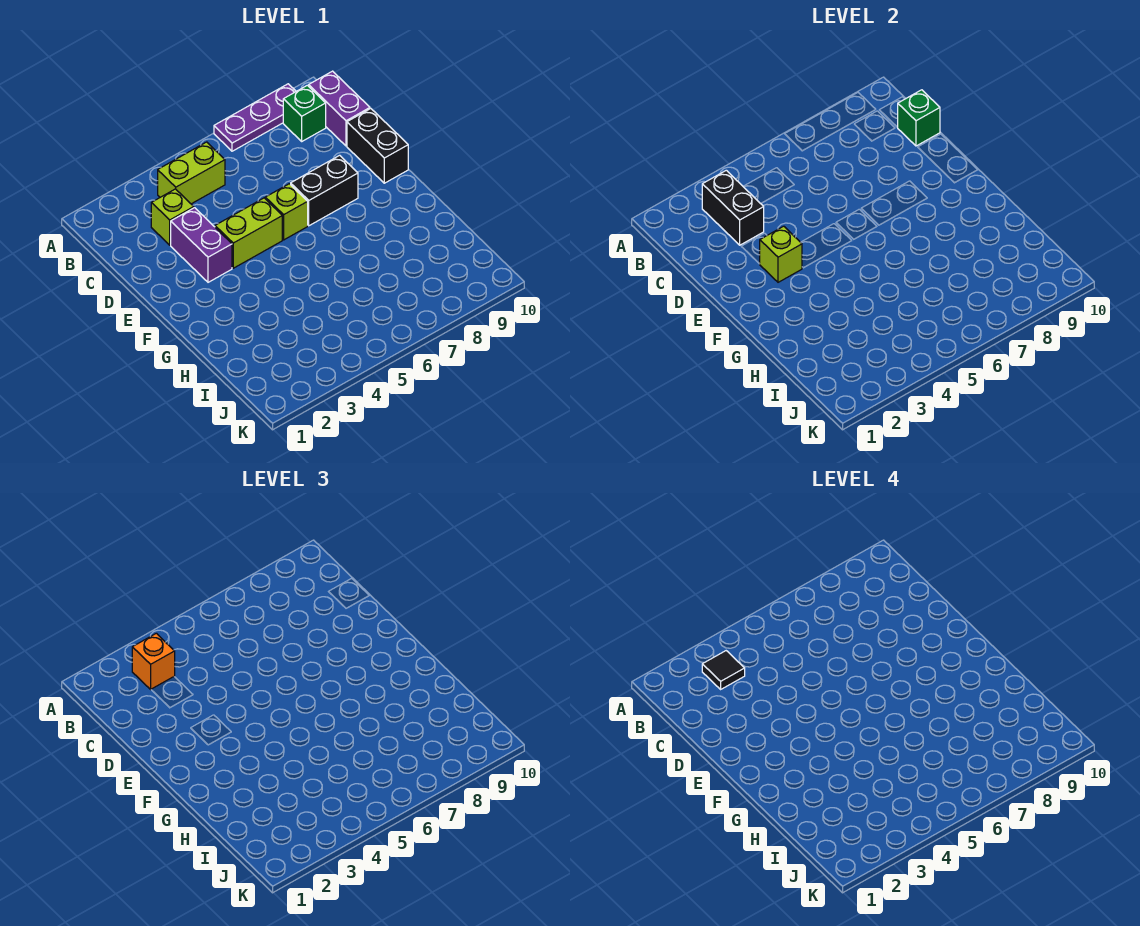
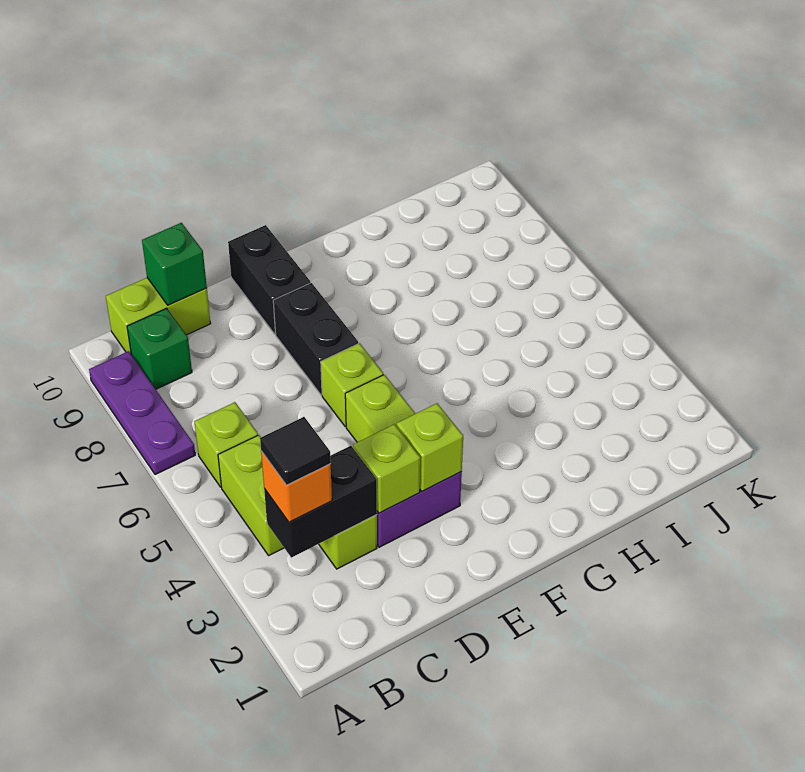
none -> lime 1x1 brick [195,402,258,487]
purple 1x2 brick [309,71,370,146] -> lime 1x2 brick [106,278,211,354]
none -> lime 1x1 brick [353,424,420,513]
black 1x2 brick [347,109,408,183] -> black 1x2 brick turned to [228,225,311,334]

